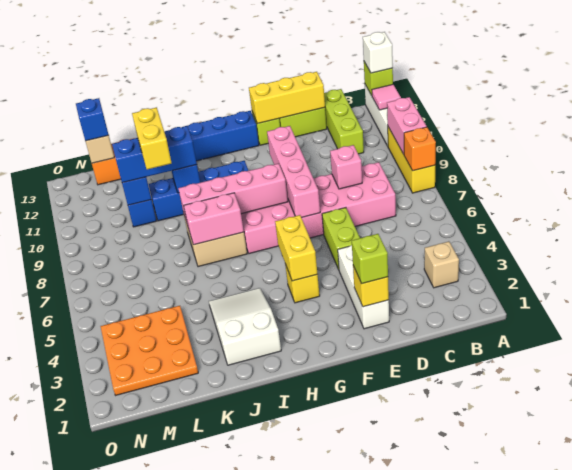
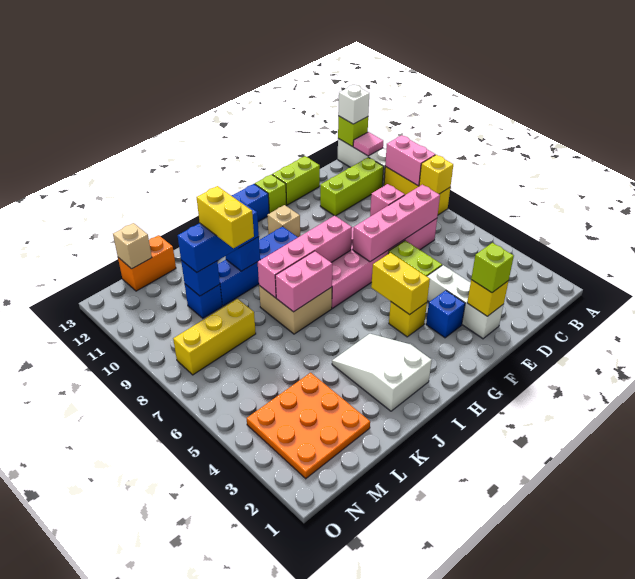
orange 1x1 brick [404,127,436,171] -> yellow 1x1 brick [419,155,453,194]
tan 1x1 brick [424,241,459,288] -> tan 1x1 brick moved to [267,205,300,237]
lime 1x3 brick [324,89,364,154] -> lime 1x3 brick turned to [320,157,384,216]
yellow 1x3 brick [249,72,325,124] -> yellow 1x3 brick moved to [173,299,256,375]
pink 1x4 brick [267,126,320,218] -> pink 1x4 brick turned to [353,185,440,262]
blue 1x1 brick [76,98,109,141] -> blue 1x1 brick moved to [426,290,465,338]

